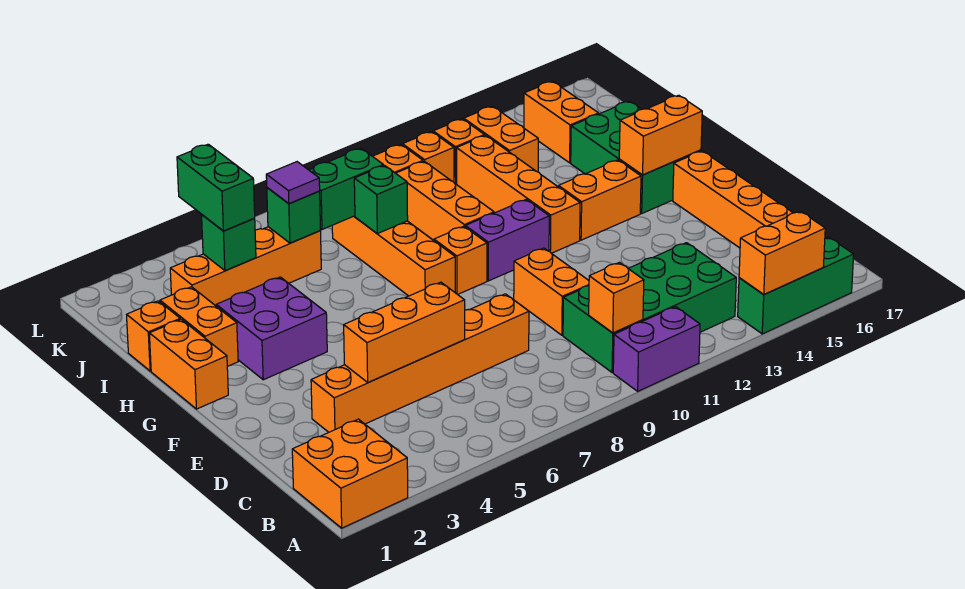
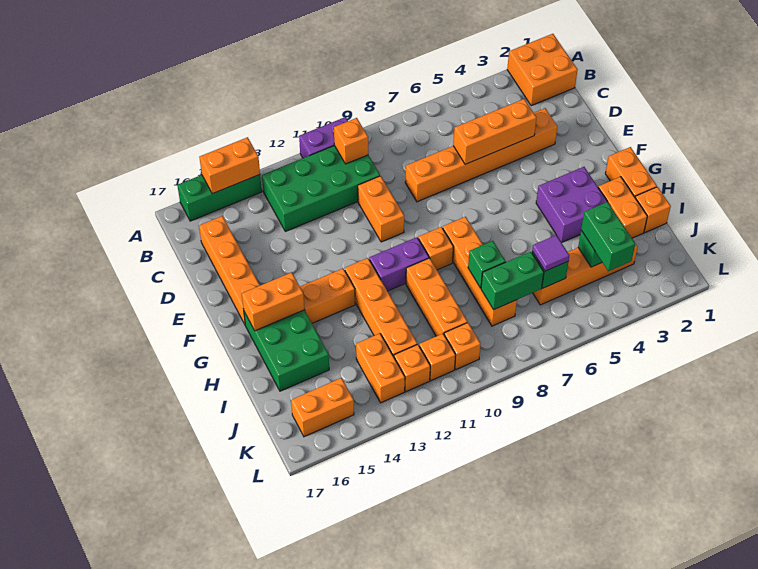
orange 1x2 brick [524,81,599,163] -> orange 1x2 brick turned to [291,378,354,437]

